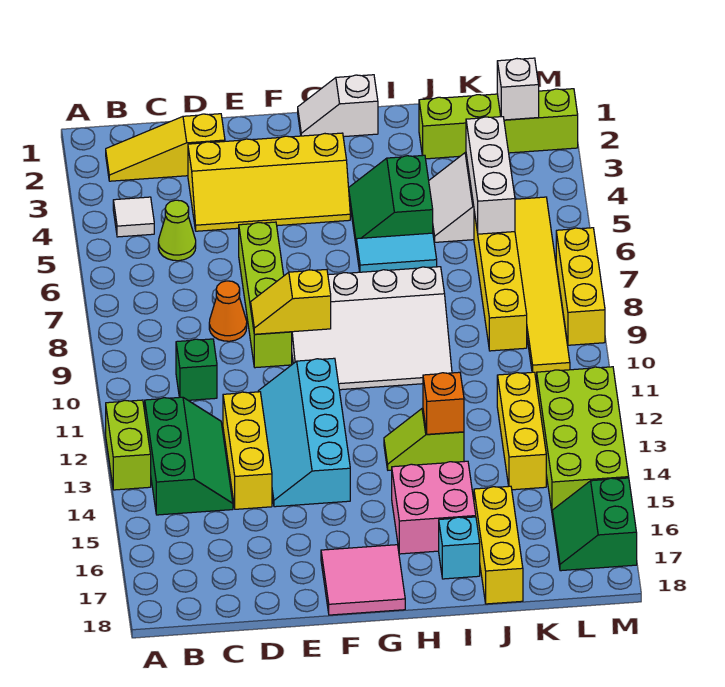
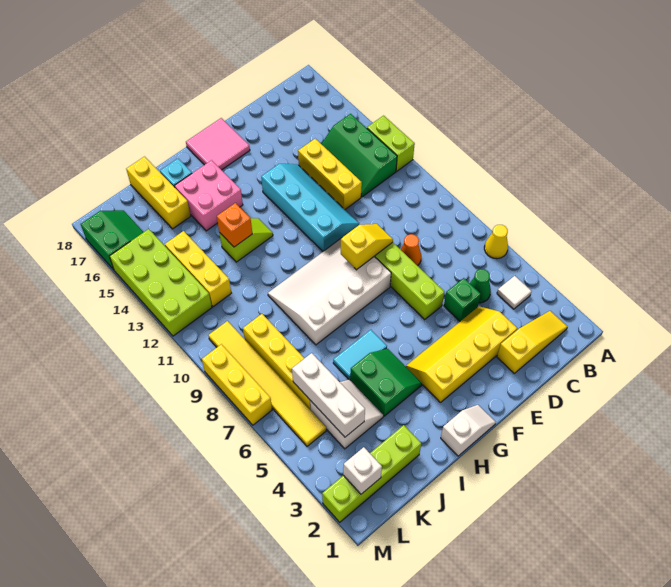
none -> yellow 1x1 cone [484,225,508,259]
lime 1x1 cone [158,200,196,261] -> green 1x1 cone [470,269,491,303]
green 1x1 brick [176,339,217,400] -> green 1x1 brick moved to [444,278,481,321]

